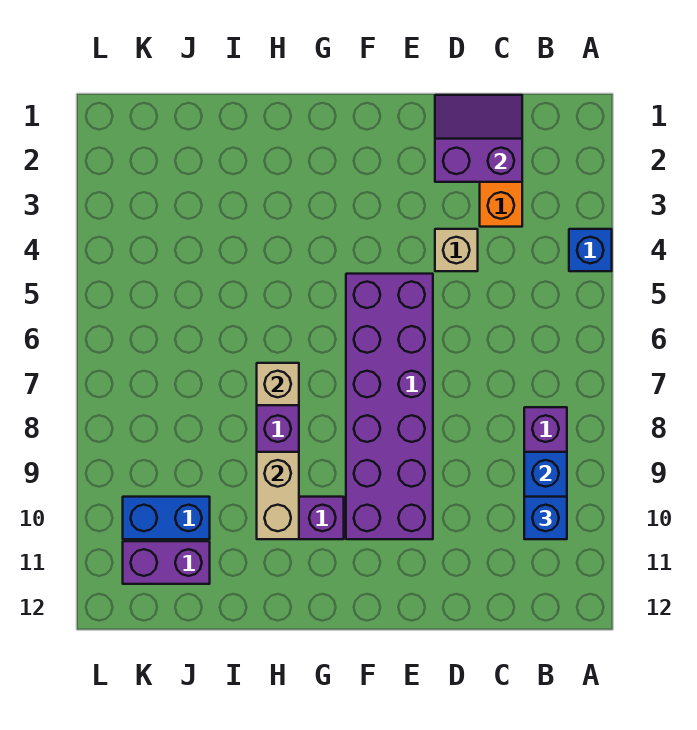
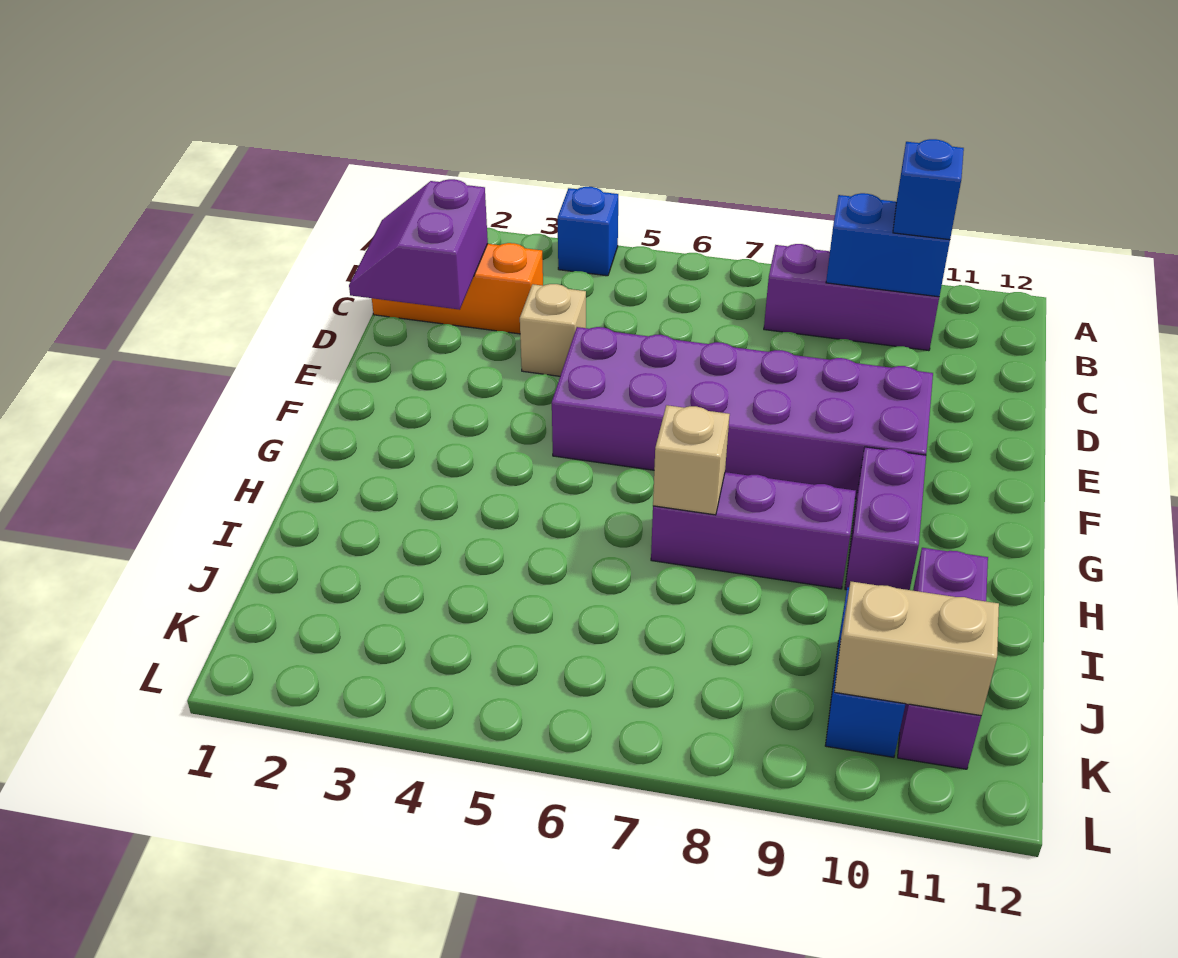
tan 1x2 brick [257,452,299,539] -> tan 1x2 brick moved to [834,582,999,716]
purple 1x2 brick [123,541,210,584] -> purple 1x3 brick [898,548,988,769]

